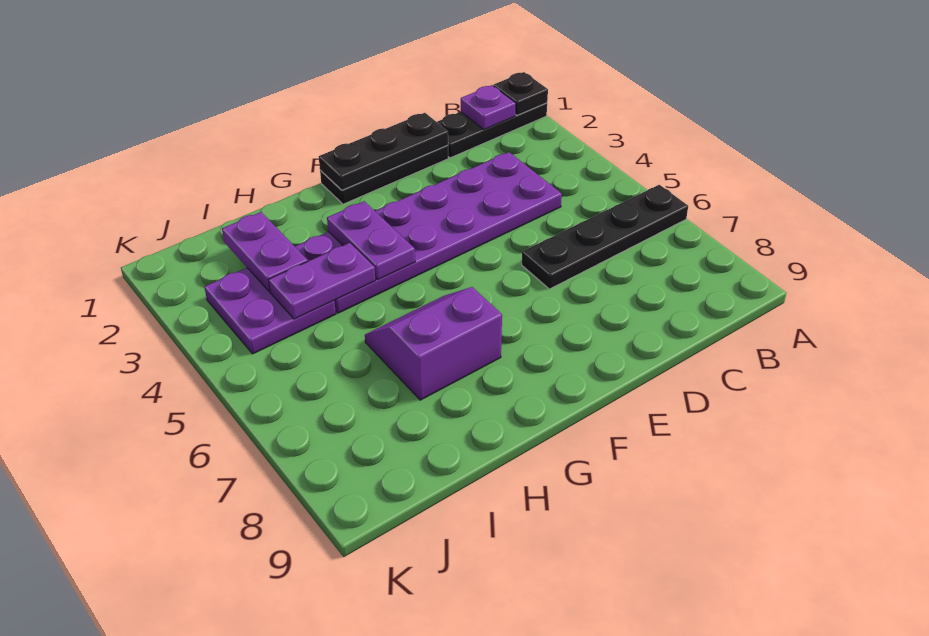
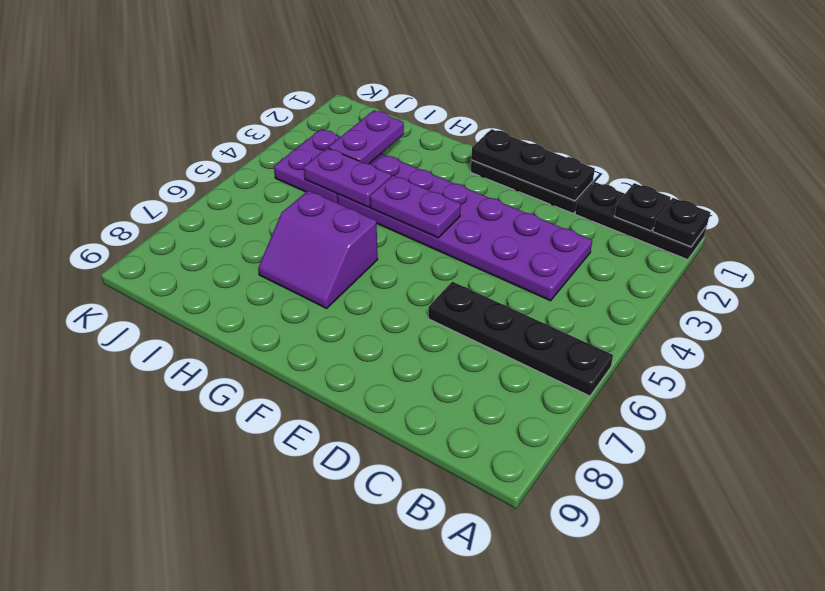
purple 1x1 plate [461,85,516,129] -> black 1x1 plate [614,183,671,231]
purple 1x2 plate [327,201,415,280] -> purple 1x2 plate turned to [370,175,461,238]
purple 2x2 slope [365,287,502,400] -> purple 2x2 slope turned to [258,190,378,308]

